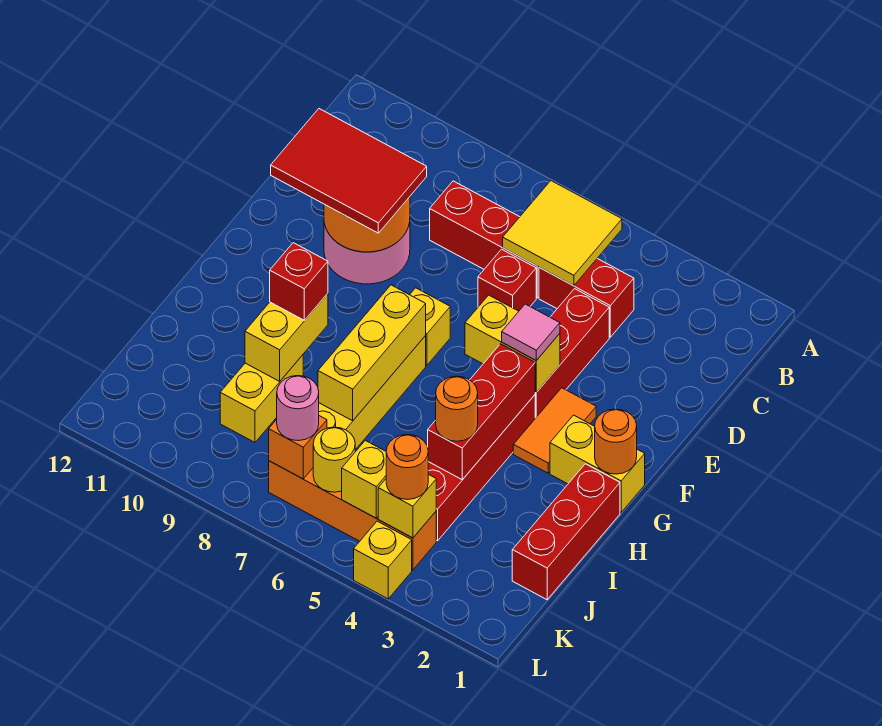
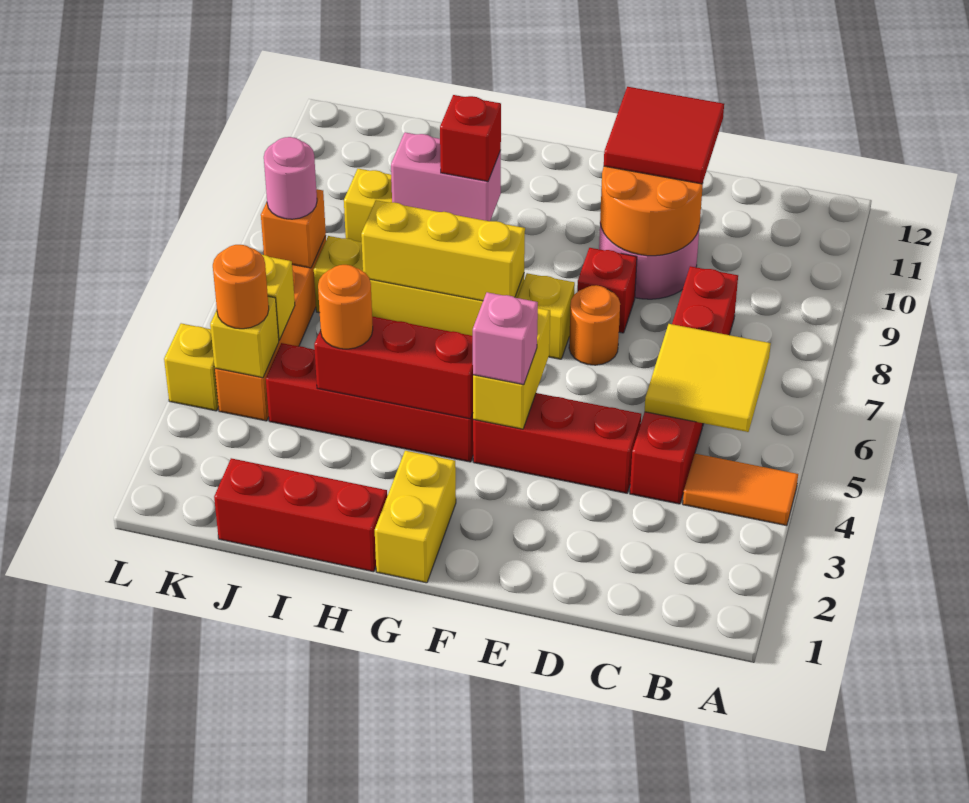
red 1x1 brick [478,249,536,311] -> red 1x1 brick moved to [577,248,637,333]
red 2x3 tile [271,109,427,233] -> red 2x2 tile [604,87,724,184]
orange 1x2 tile [513,388,596,473] -> orange 1x2 tile moved to [683,454,798,526]
pink 1x1 tile [502,304,560,360] -> pink 1x1 brick [473,292,538,385]
orange 1x1 round brick [595,409,637,474] -> orange 1x1 round brick moved to [569,285,620,365]
yellow 1x2 brick [245,293,328,381] -> pink 1x2 brick [391,132,501,221]
yellow 1x1 round brick [313,427,355,492] -> none

